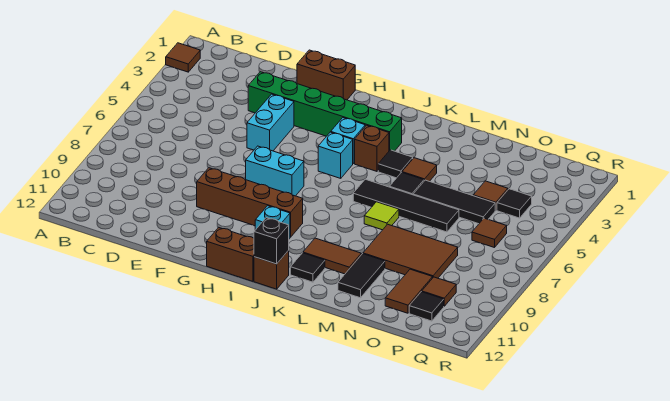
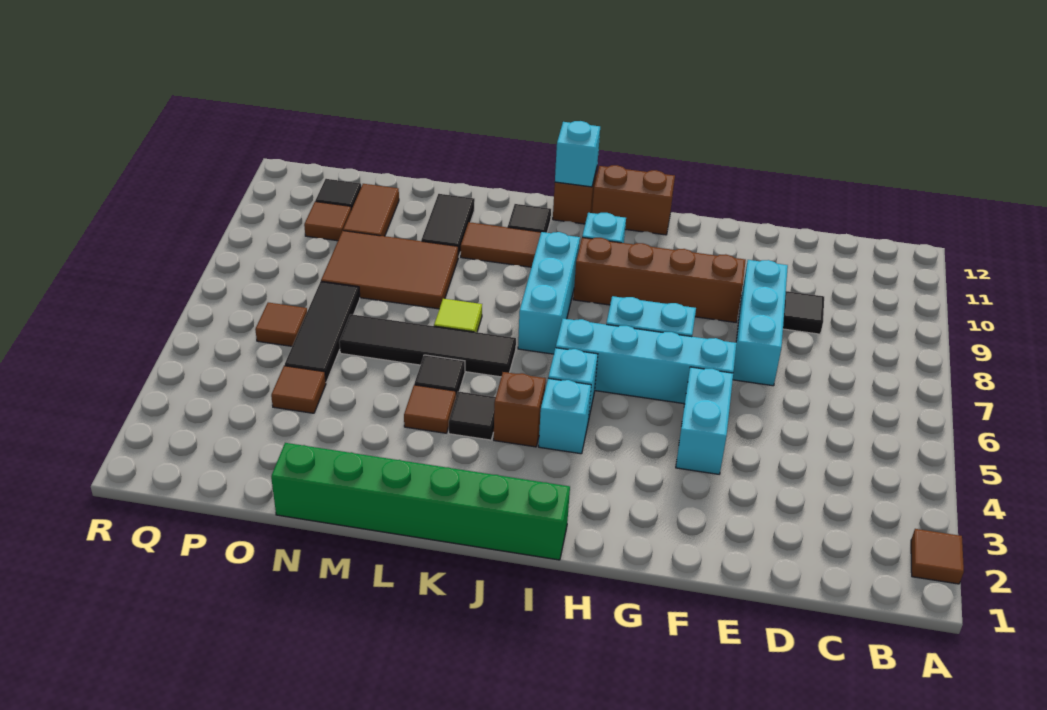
green 1x6 brick [248,72,402,151] -> green 1x6 brick moved to [271,443,570,560]
none -> cyan 1x3 brick [733,260,788,386]
brown 1x2 brick [297,50,355,100] -> none
none -> cyan 1x4 brick [556,319,737,404]
none -> cyan 1x3 brick [518,232,580,354]
black 1x1 brick [254,218,289,264] -> cyan 1x1 brick [555,121,600,187]
black 1x3 tile [413,180,495,224] -> black 1x3 tile turned to [285,281,360,382]
black 1x1 tile [497,189,532,218] -> black 1x1 tile moved to [783,291,824,334]

